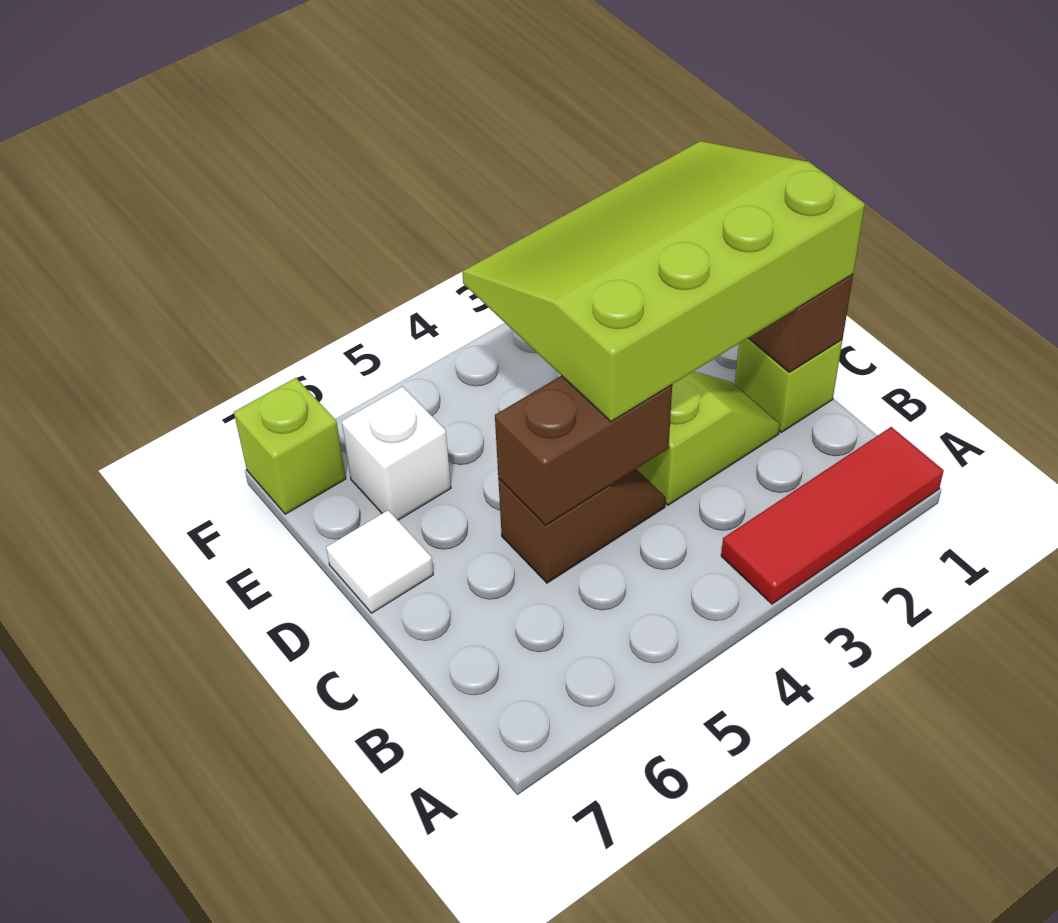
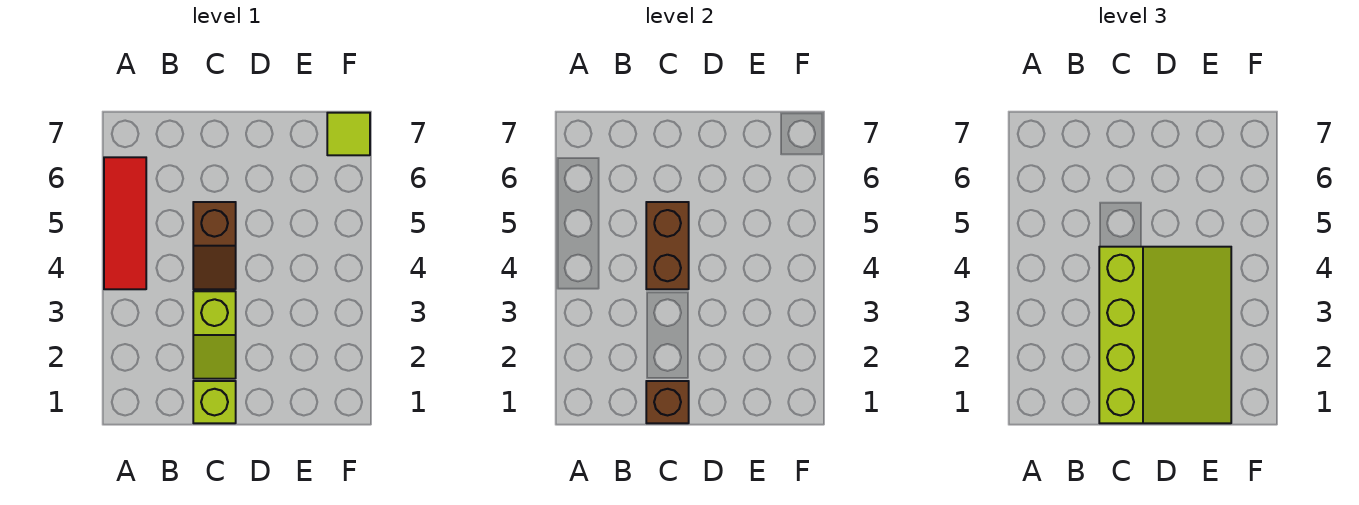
red 1x3 tile [721,427,944,604] -> red 1x3 tile moved to [104,157,146,289]
white 1x1 tile [326,510,433,613] -> none
white 1x1 brick [342,386,451,520] -> none
lime 1x1 brick [234,378,346,514] -> lime 1x1 tile [327,113,370,155]

